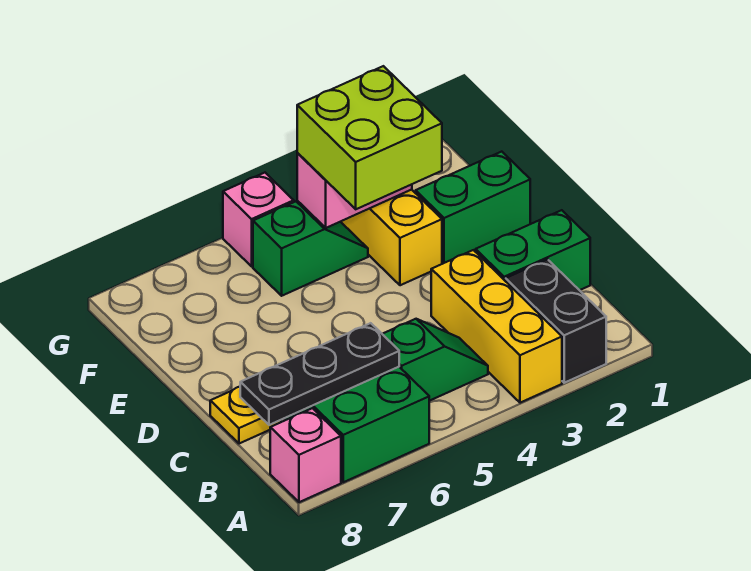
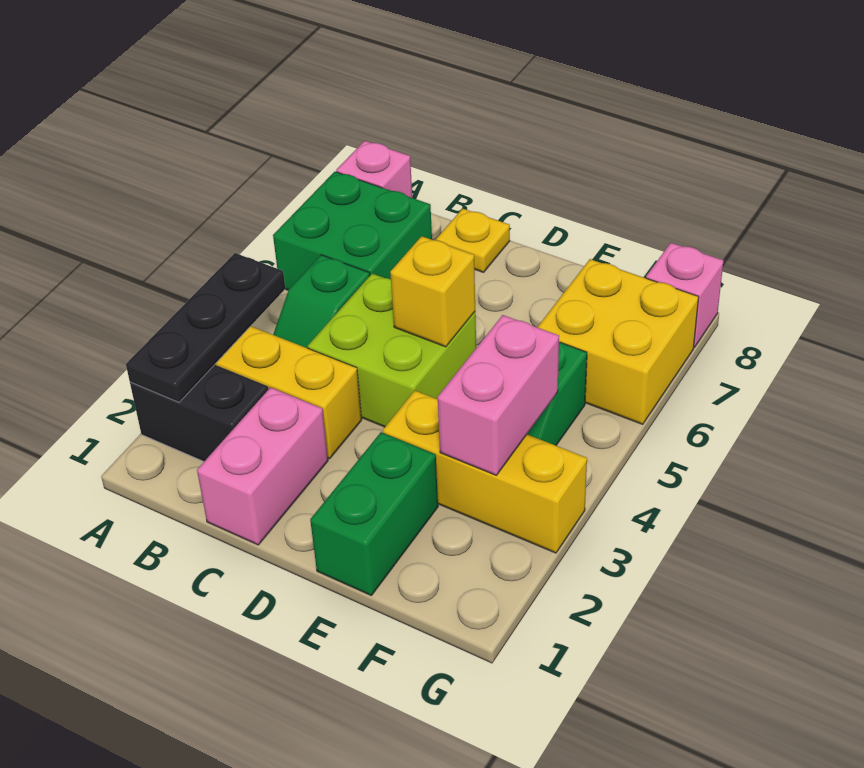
black 1x3 plate [240,323,399,425] -> black 1x3 plate moved to [126,253,285,402]
green 1x2 brick [476,210,590,290] -> pink 1x2 brick [197,387,328,545]
none -> yellow 1x1 brick [390,236,475,347]
lime 2x2 brick [297,66,442,209] -> lime 2x2 brick moved to [308,274,476,427]
none -> yellow 2x2 brick [537,259,699,424]
pink 1x1 brick [223,173,294,266] -> pink 1x1 brick moved to [646,243,723,347]

